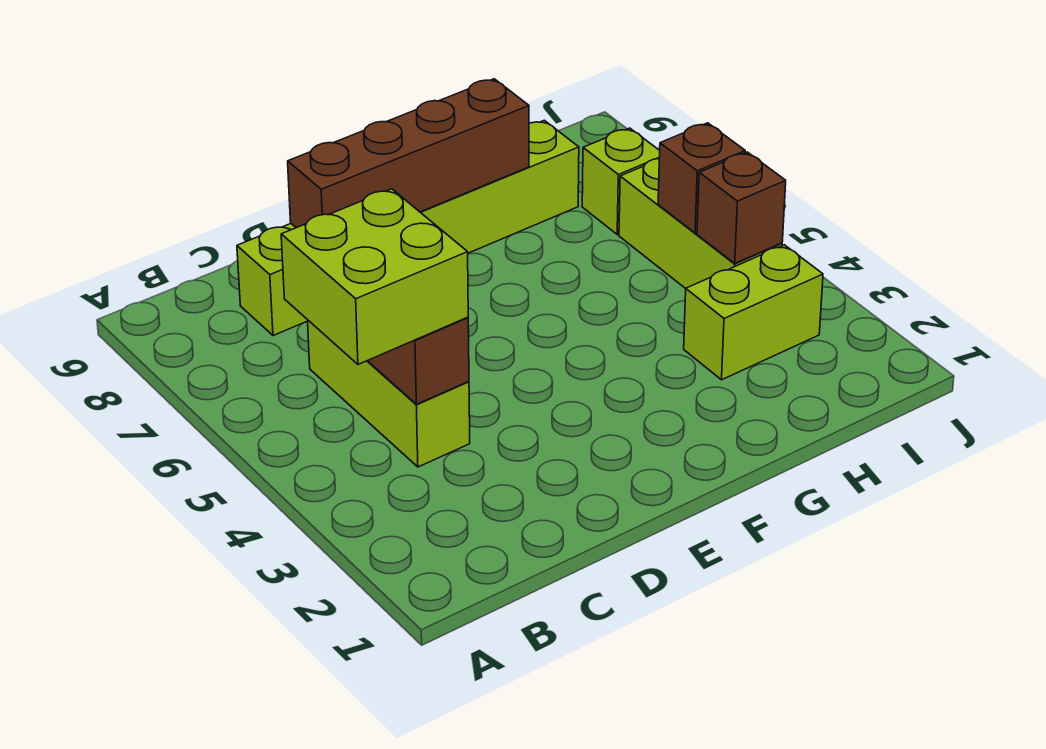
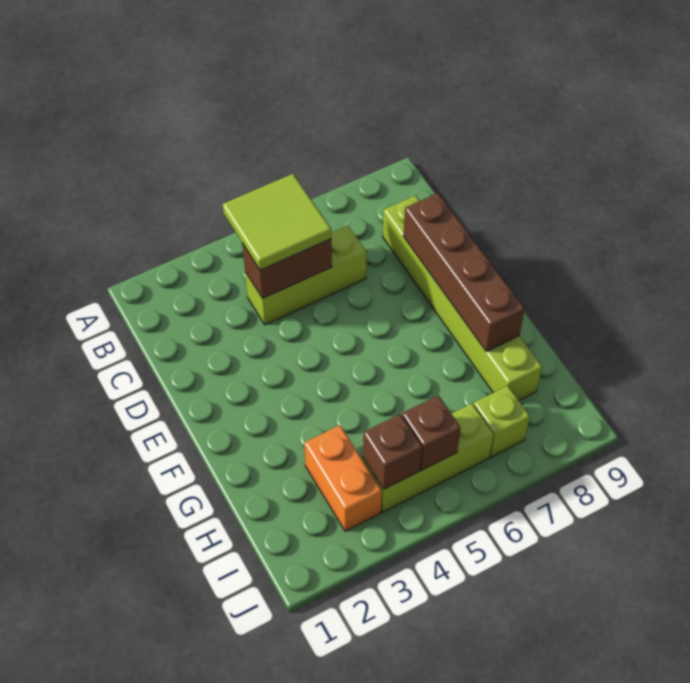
lime 2x2 brick [281,189,468,364] -> lime 2x2 tile [223,174,331,270]
lime 1x2 brick [684,245,823,380] -> orange 1x2 brick [304,425,382,531]

